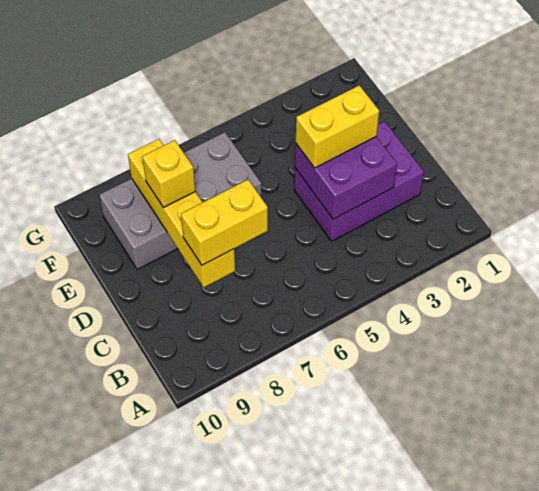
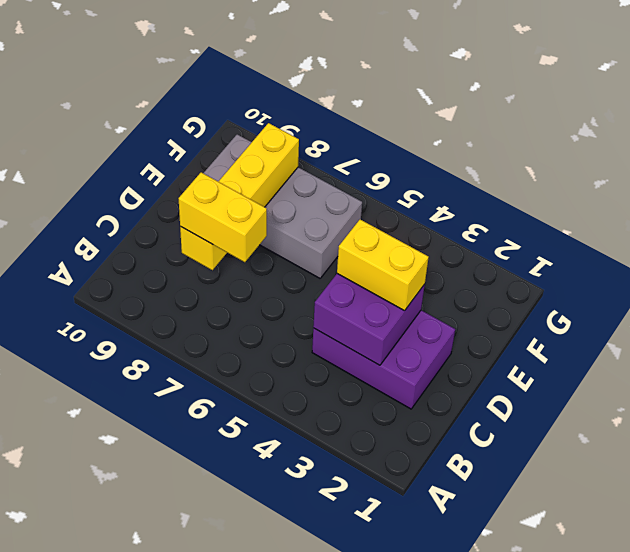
yellow 1x1 brick [142,140,195,208] -> none

